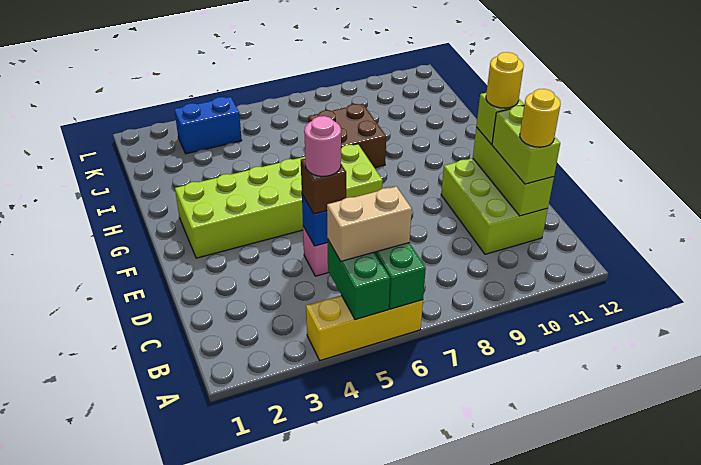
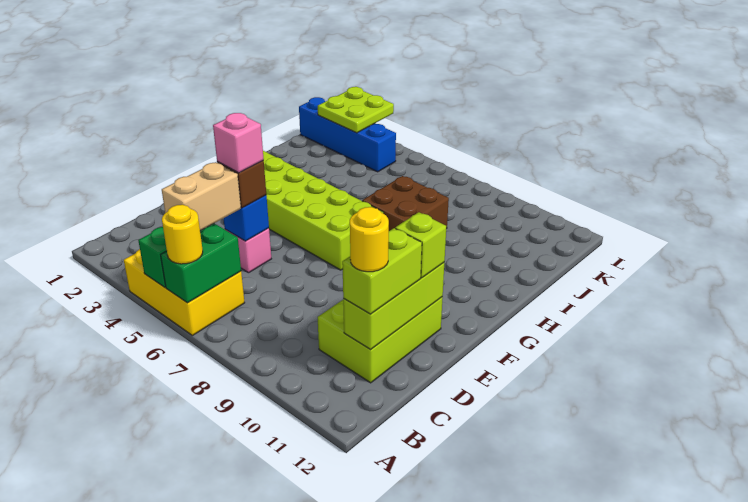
yellow 1x3 brick [306,295,423,360] -> yellow 2x3 brick [124,249,245,336]
tan 1x2 brick [327,186,412,261] -> tan 1x2 brick turned to [162,162,241,231]
pink 1x1 round brick [304,116,341,176] -> pink 1x1 brick [213,113,264,173]
yellow 1x1 round brick [486,52,524,108] -> yellow 1x1 round brick moved to [162,205,203,264]
none -> lime 2x2 plate [318,87,394,133]
blue 1x2 brick [174,97,242,154] -> blue 1x4 brick [299,97,396,172]

